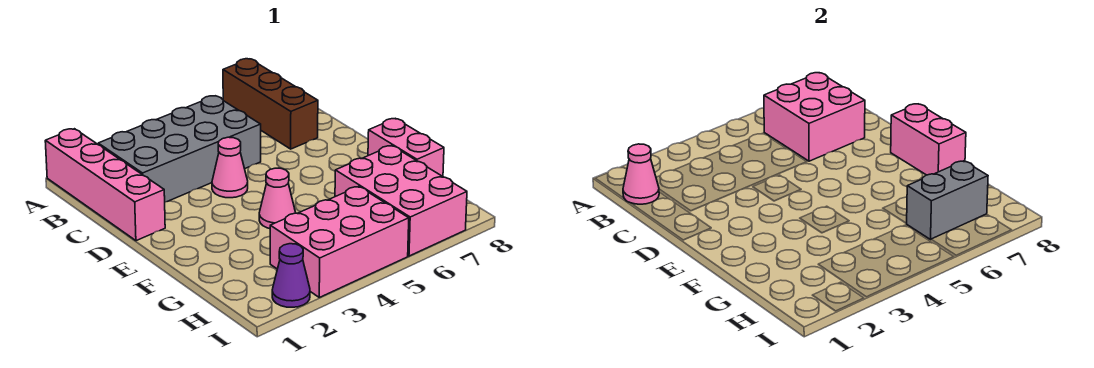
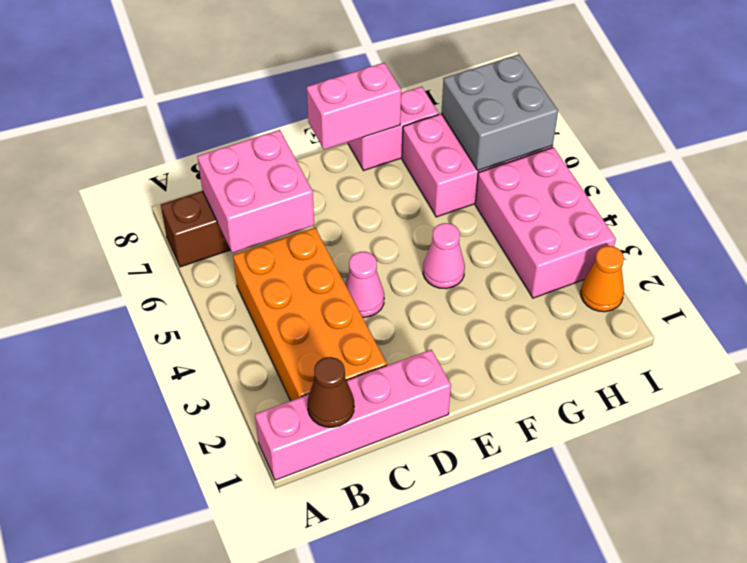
pink 1x1 cone [623,144,659,204] -> brown 1x1 cone [307,357,354,427]
grey 2x4 brick [98,96,261,202] -> orange 2x4 brick [233,228,387,401]
grey 1x2 brick [906,161,988,239] -> grey 2x2 brick [441,54,558,171]
purple 1x1 cone [272,244,310,307] -> orange 1x1 cone [581,246,624,312]

